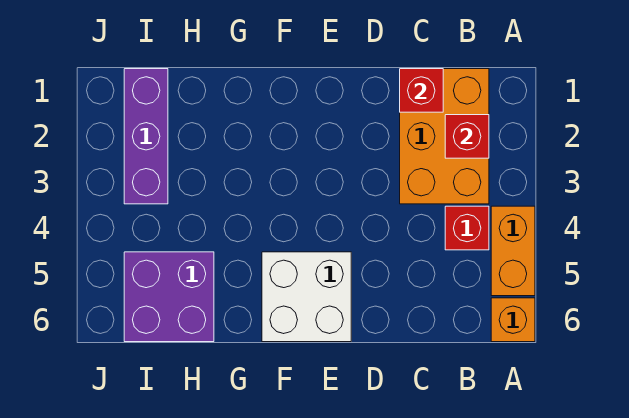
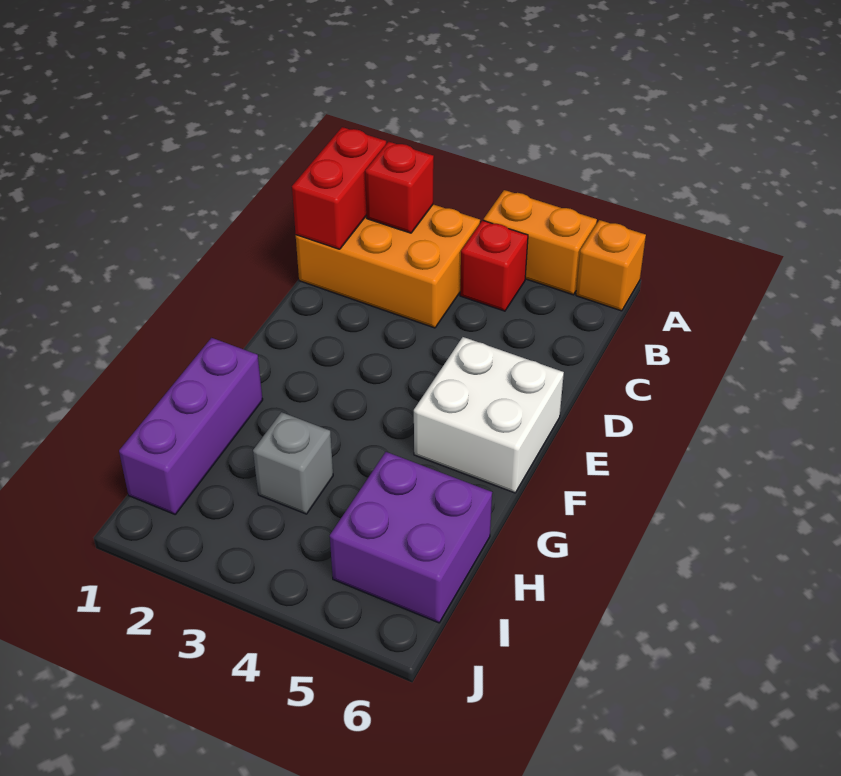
red 1x1 brick [400,69,443,112] -> red 1x2 brick [292,127,386,249]
none -> grey 1x1 brick [253,412,333,514]
purple 1x3 brick [124,69,168,204] -> purple 1x3 brick turned to [119,338,263,514]

